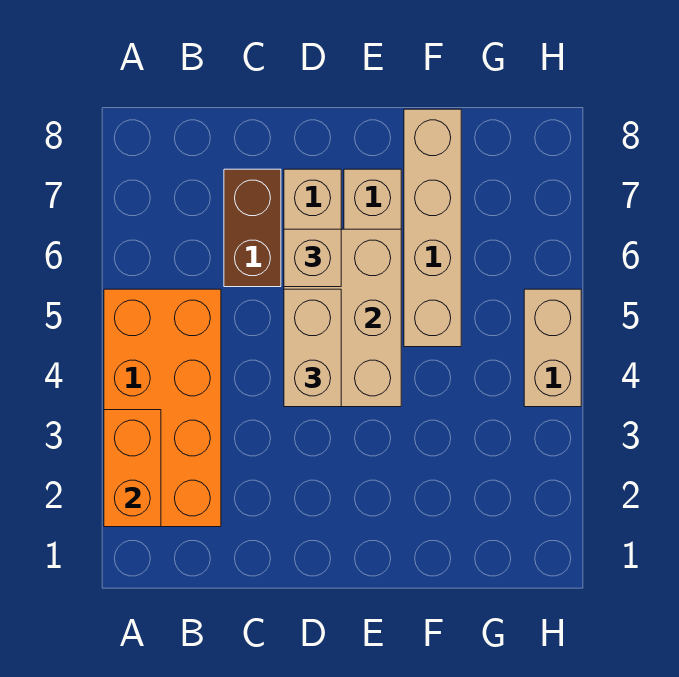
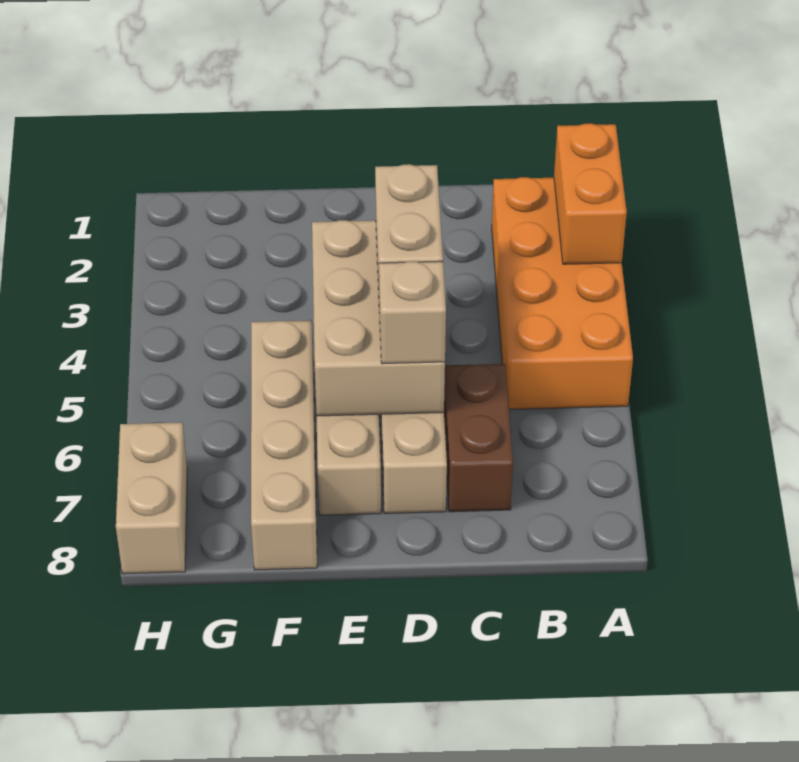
tan 1x2 brick [524,289,581,407] -> tan 1x2 brick moved to [116,422,187,574]

